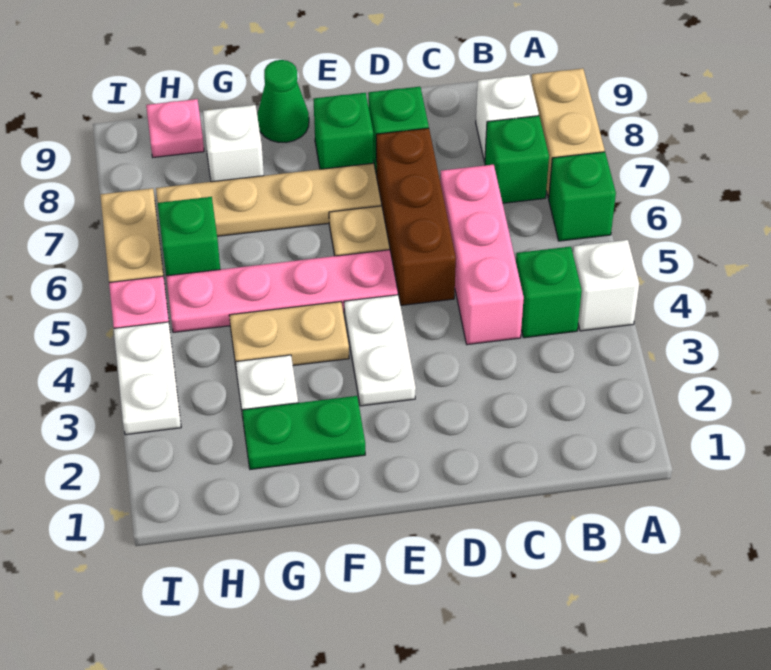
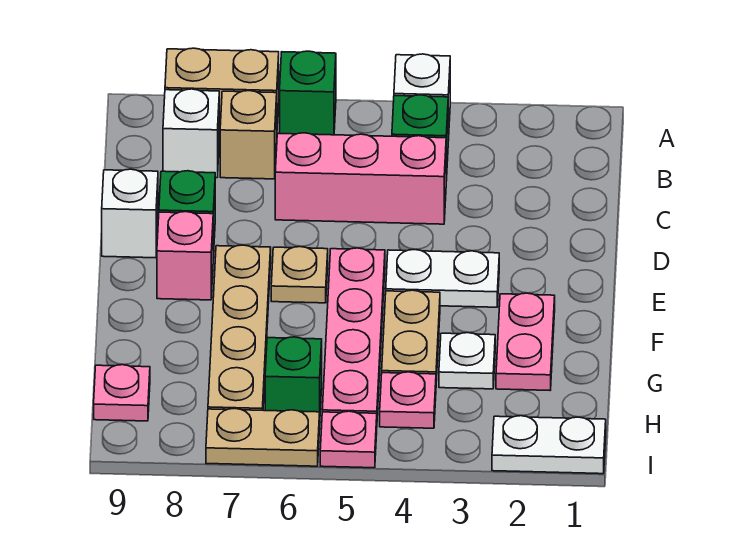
green 1x1 brick [485,116,549,203] -> tan 1x1 brick [220,91,277,179]
brown 1x3 brick [376,128,456,305] -> none
green 1x1 brick [314,93,374,169] -> pink 1x1 brick [157,212,213,300]
green 1x2 plate [242,396,365,469] -> pink 1x2 plate [496,293,555,390]
green 1x1 cone [258,60,309,142] -> none
white 1x1 brick [203,105,264,182] -> white 1x1 brick moved to [102,169,158,258]
none -> pink 1x1 plate [380,372,436,428]
white 1x2 plate [114,322,181,435] -> white 1x2 plate moved to [492,416,606,474]

